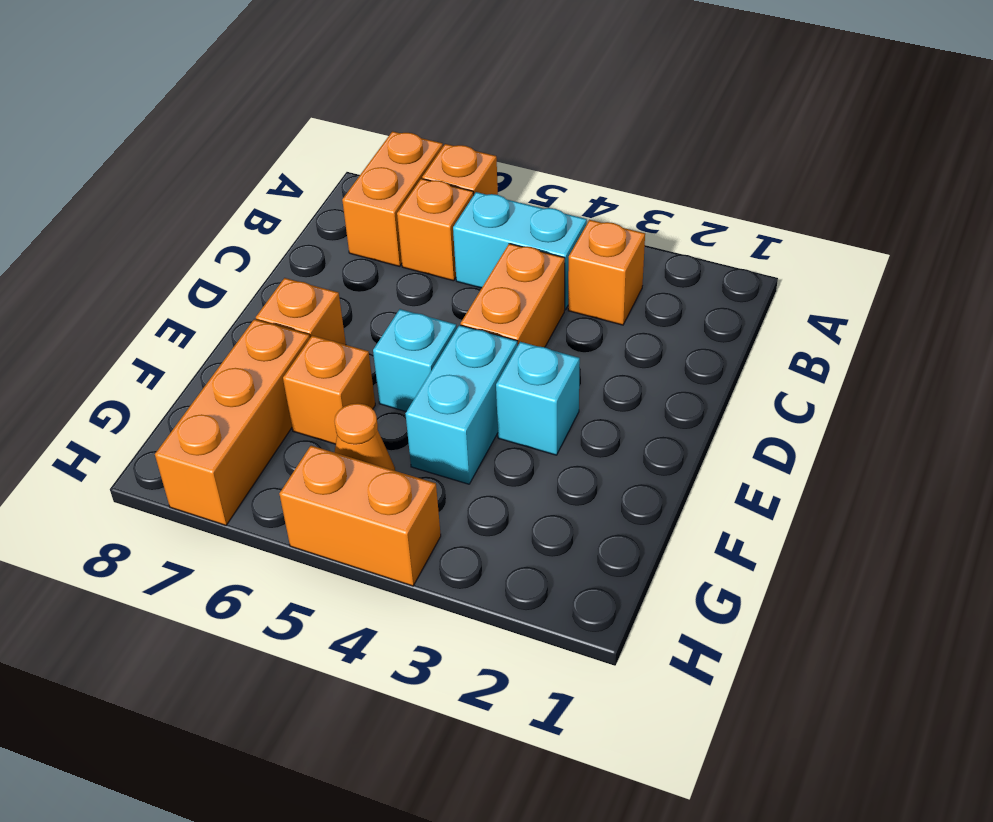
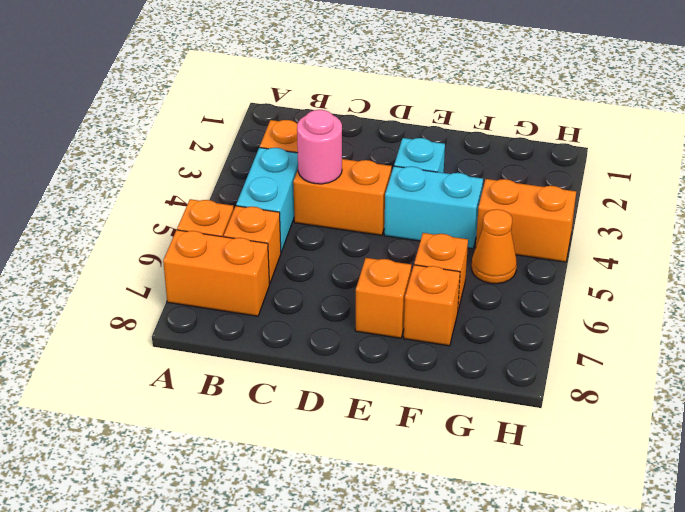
none -> pink 1x1 round brick [297,110,342,184]
cyan 1x1 brick [373,309,457,411] -> none
orange 1x3 brick [155,319,310,525] -> orange 1x1 brick [404,265,460,346]
orange 1x2 brick [279,446,441,586] -> orange 1x2 brick turned to [476,179,576,262]

